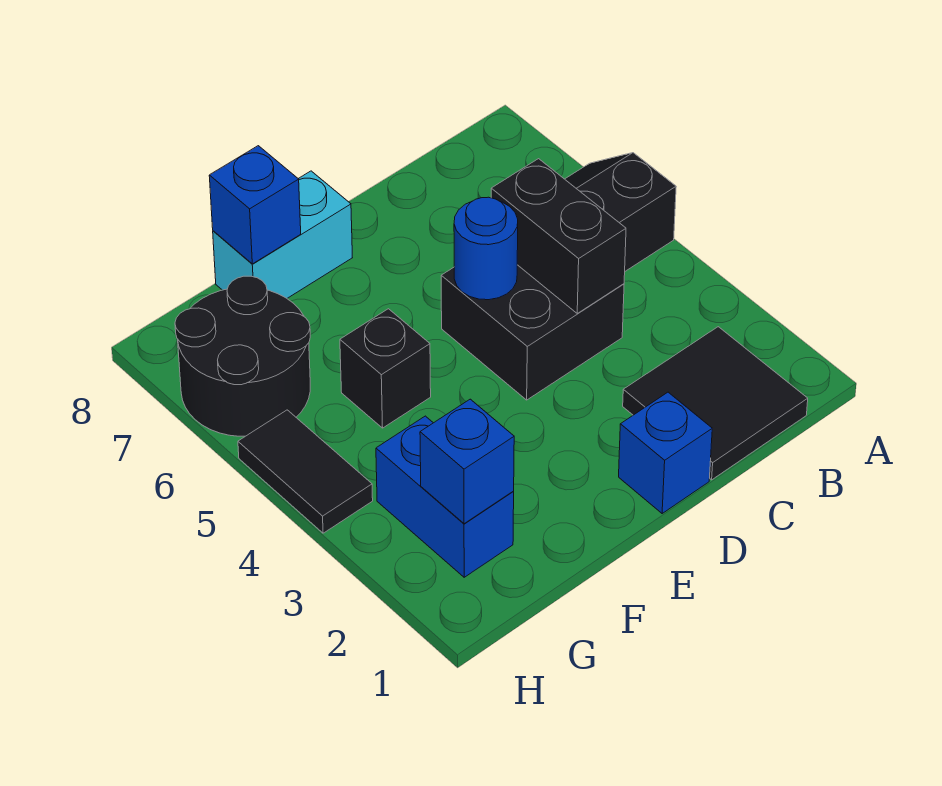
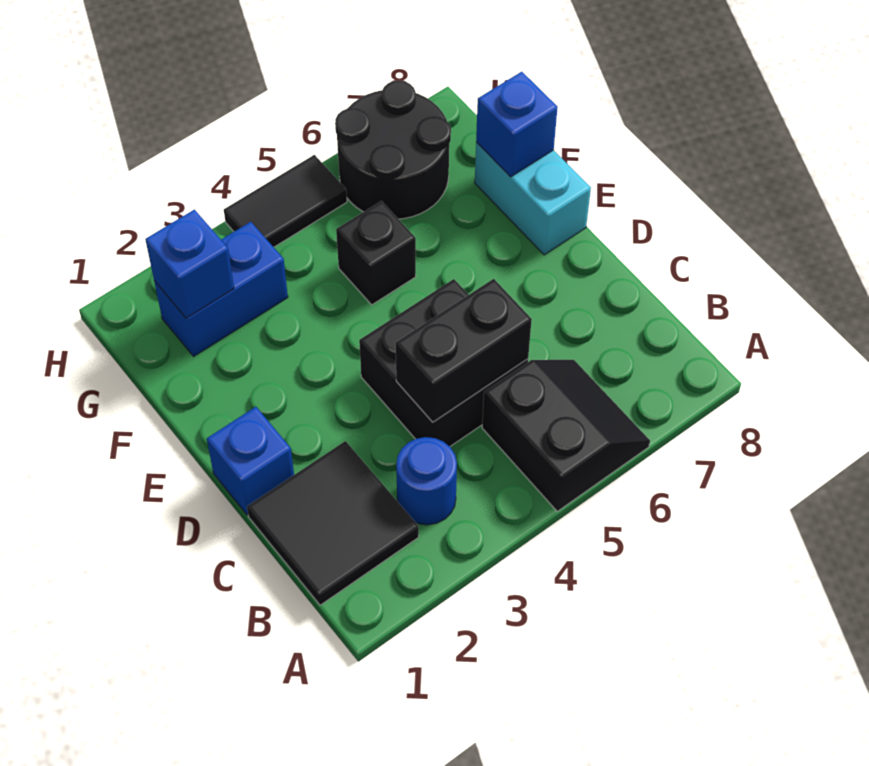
blue 1x1 round brick [454,197,518,300] -> blue 1x1 round brick moved to [396,437,457,525]

